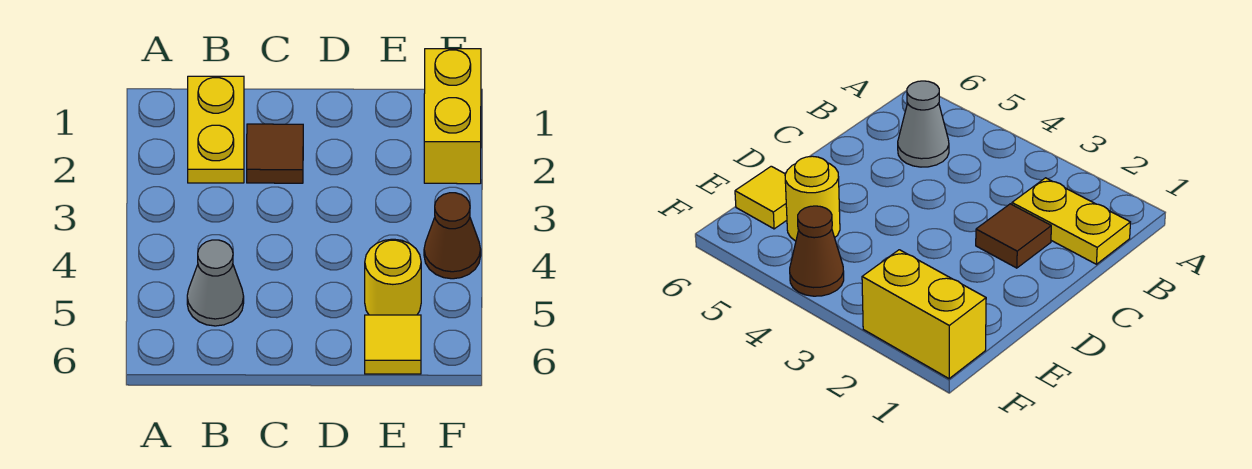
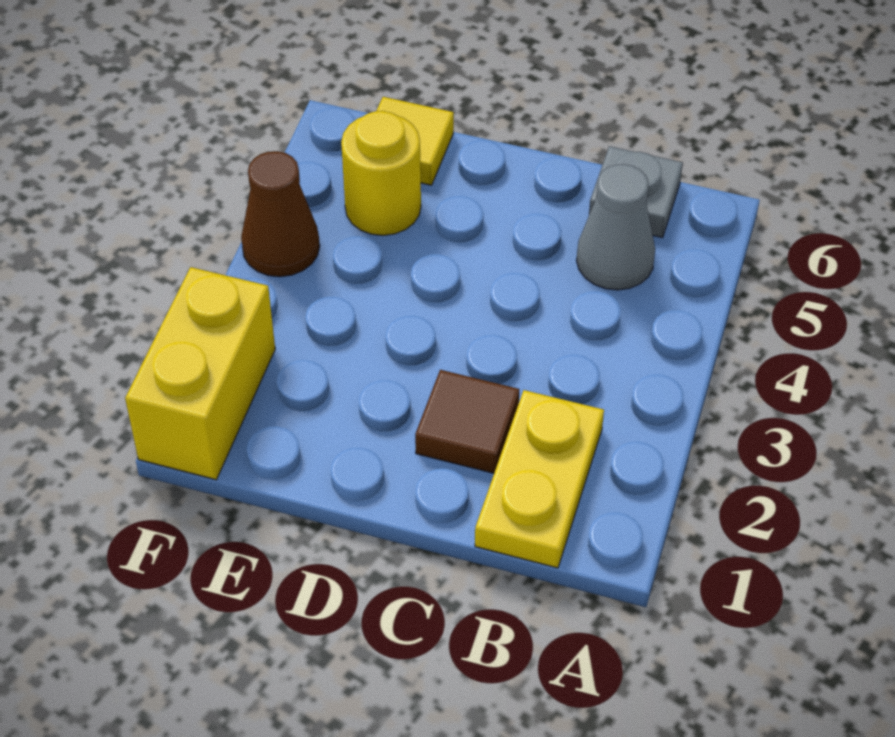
none -> grey 1x1 plate [589,146,683,238]

